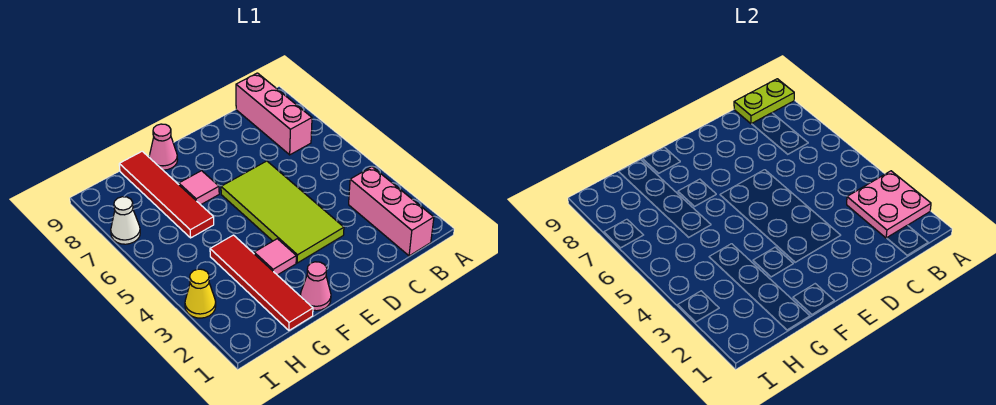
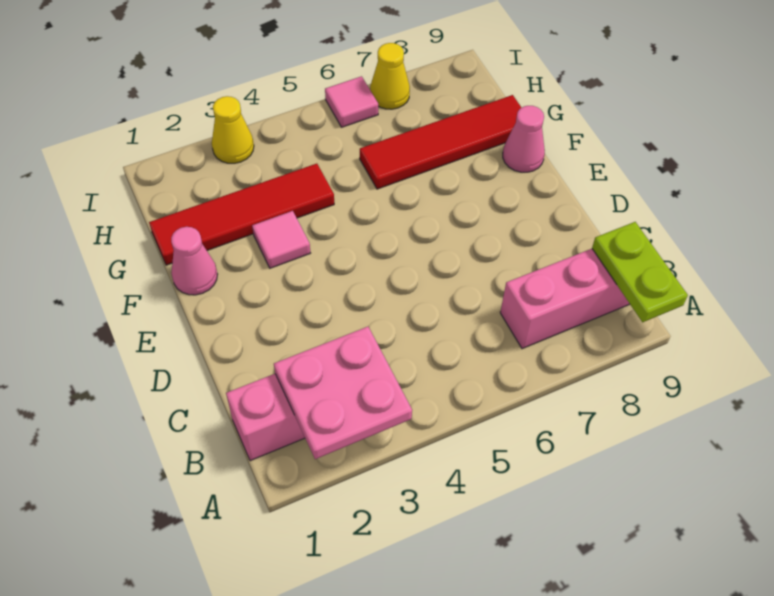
lime 2x4 tile [221,161,344,263] -> none
pink 1x1 tile [179,171,219,205] -> pink 1x1 tile moved to [325,76,378,127]
white 1x1 cone [111,197,140,244] -> yellow 1x1 cone [370,43,410,109]

